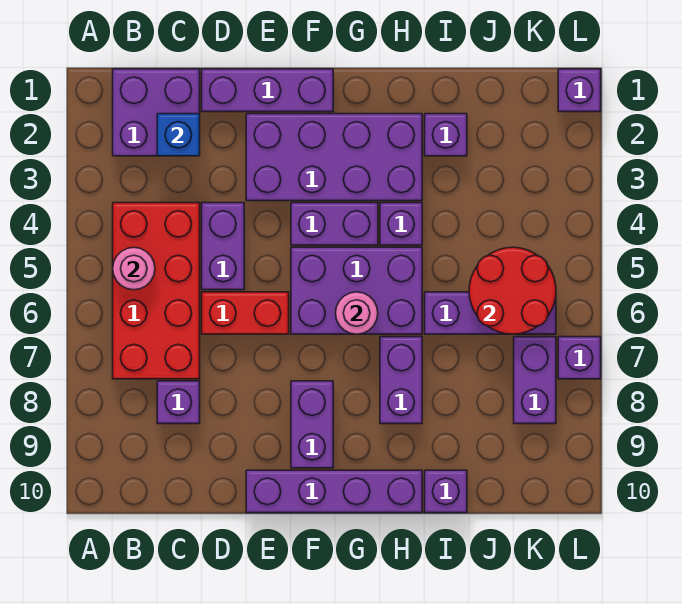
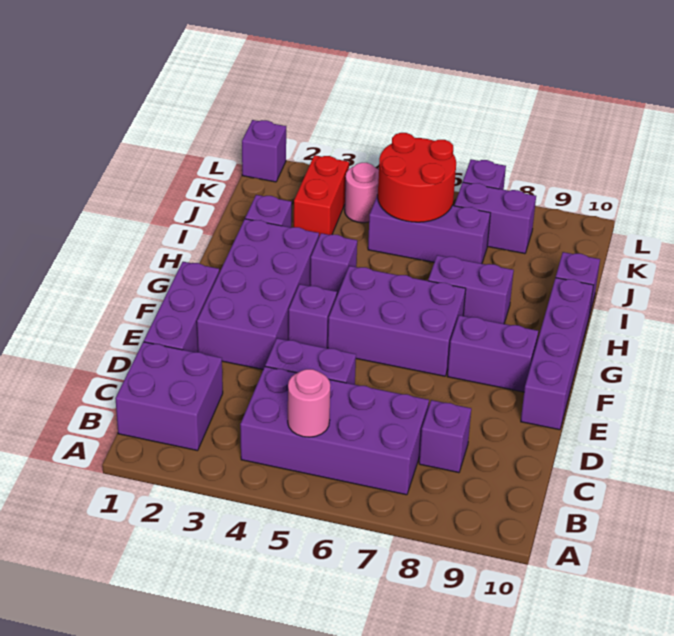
red 2x4 brick [113,203,200,379] -> purple 2x4 brick [240,367,429,495]
blue 1x1 brick [157,114,200,156] -> none
red 1x2 brick [202,292,289,334] -> red 1x2 brick moved to [294,155,349,236]
purple 1x2 brick [291,203,378,245] -> purple 1x1 brick [288,284,337,348]
purple 2x3 brick [291,247,422,334] -> purple 2x3 brick turned to [328,266,466,376]
pink 1x1 round brick [336,292,378,334] -> pink 1x1 round brick moved to [345,163,379,223]
purple 1x3 brick [425,292,556,334] -> purple 1x3 brick turned to [368,195,490,264]

